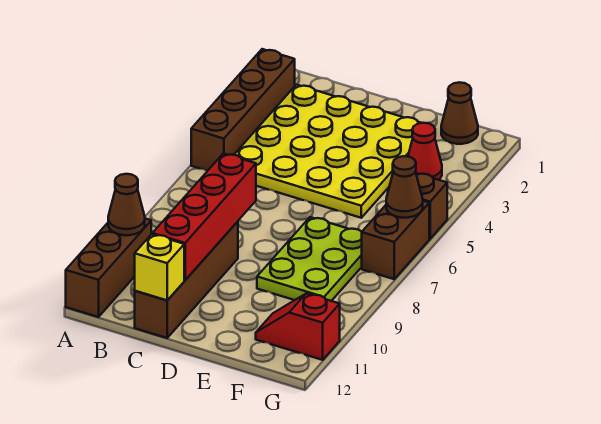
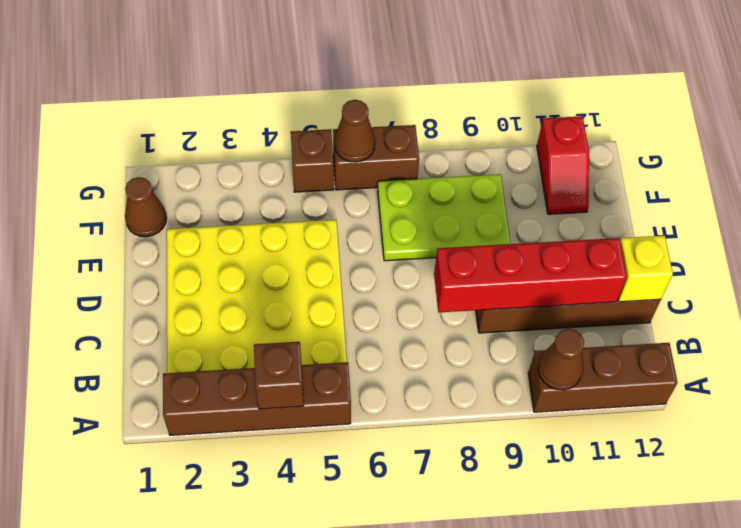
none -> brown 1x1 brick [254,342,304,409]
red 1x1 cone [408,123,442,180] -> none

